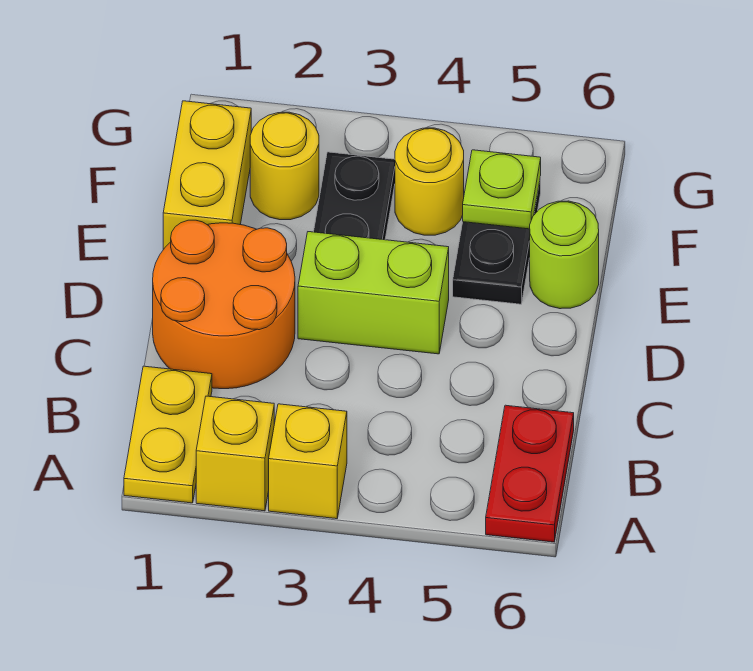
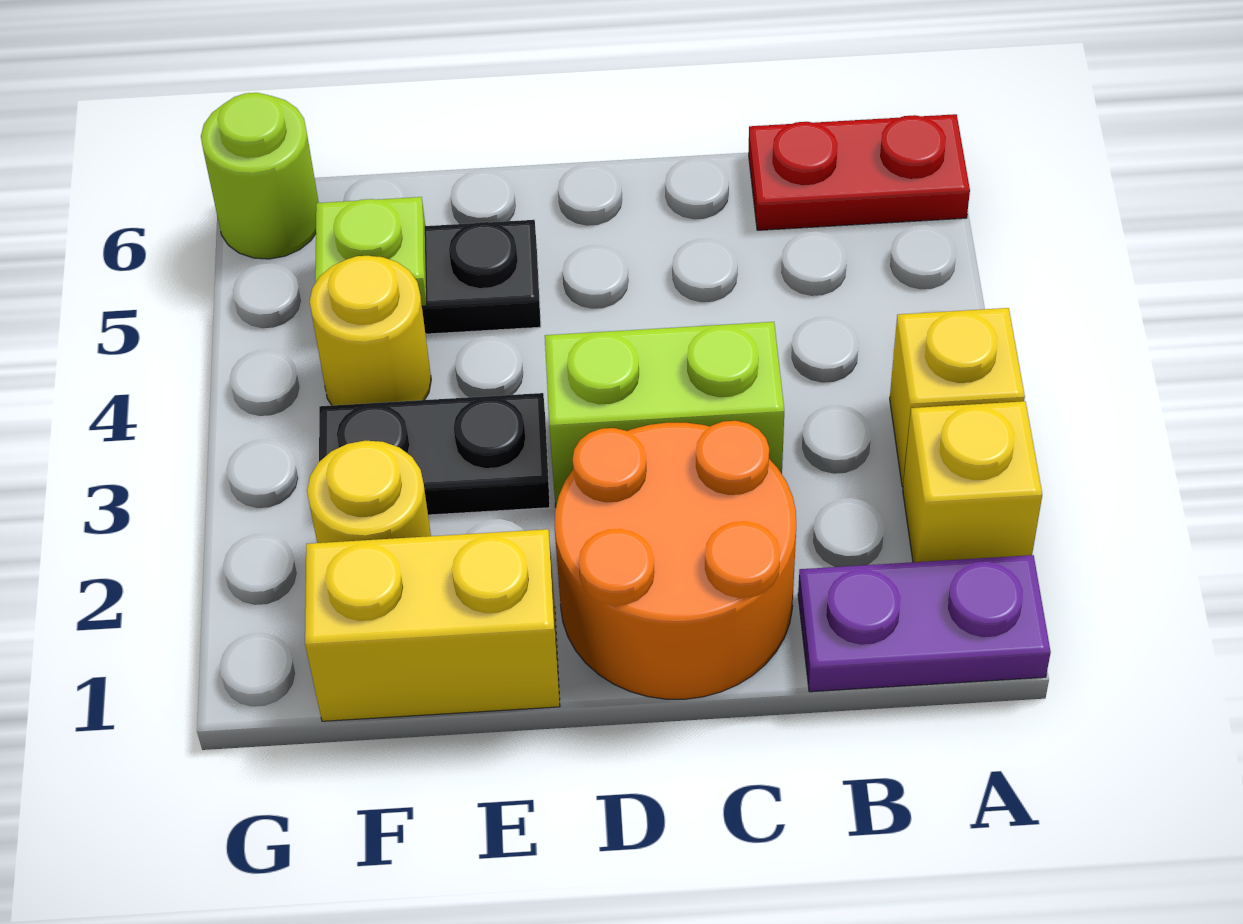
yellow 1x2 plate [124,366,212,503] -> purple 1x2 plate [798,555,1051,692]
lime 1x2 brick [298,232,449,354] -> lime 1x2 brick turned to [545,322,784,507]
lime 1x1 round brick [530,201,599,309] -> lime 1x1 round brick moved to [201,93,319,259]

